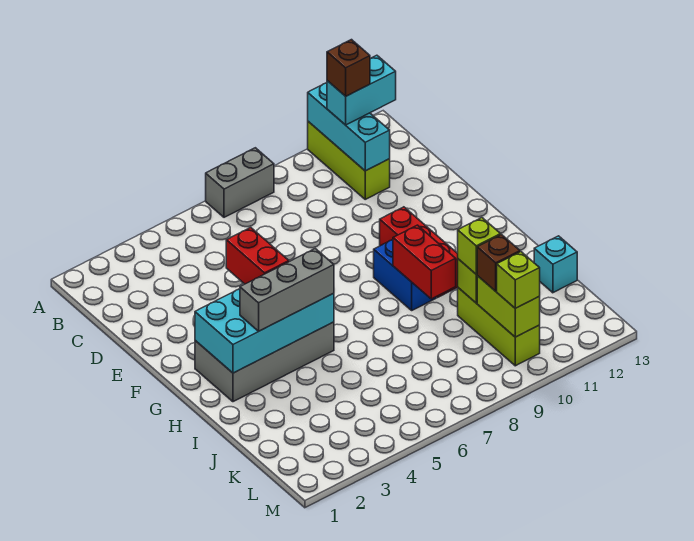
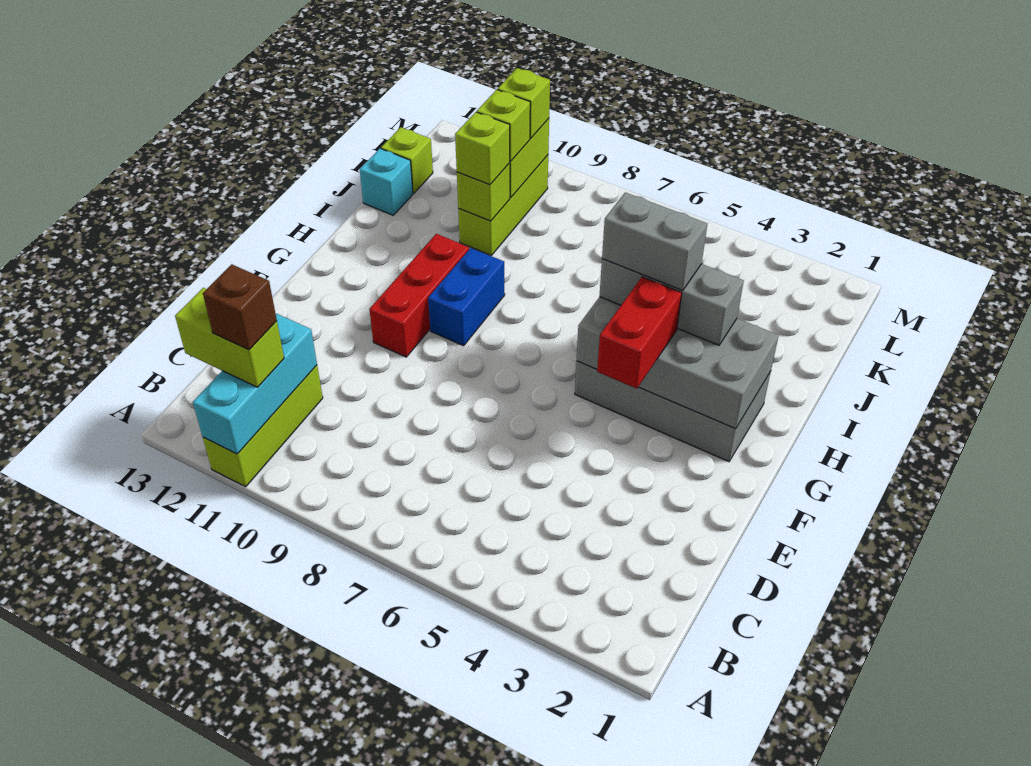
grey 1x2 brick [206,148,274,217] -> grey 1x2 brick moved to [602,192,707,291]
cyan 1x2 brick [327,55,396,125] -> lime 1x2 brick [175,288,284,387]
cyan 2x4 brick [195,289,334,373] -> grey 2x4 brick [577,297,779,429]
red 1x2 brick [393,225,456,299] -> none
brown 1x1 brick [477,235,520,291] -> lime 1x1 brick [477,90,530,161]
none -> lime 1x1 brick [381,127,433,193]

